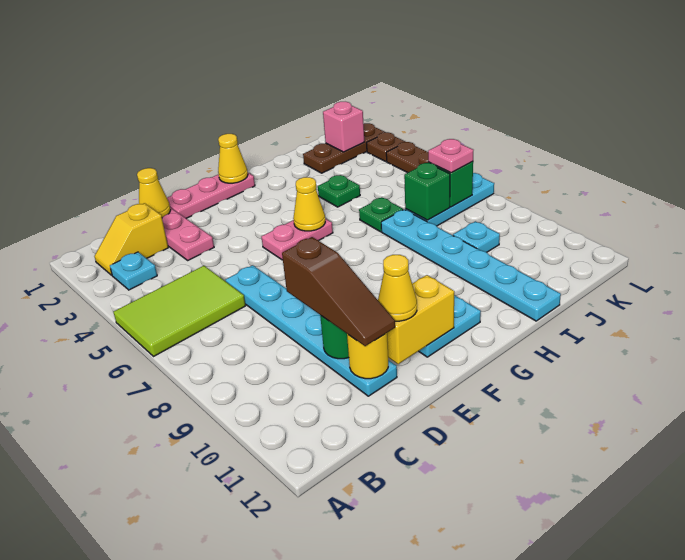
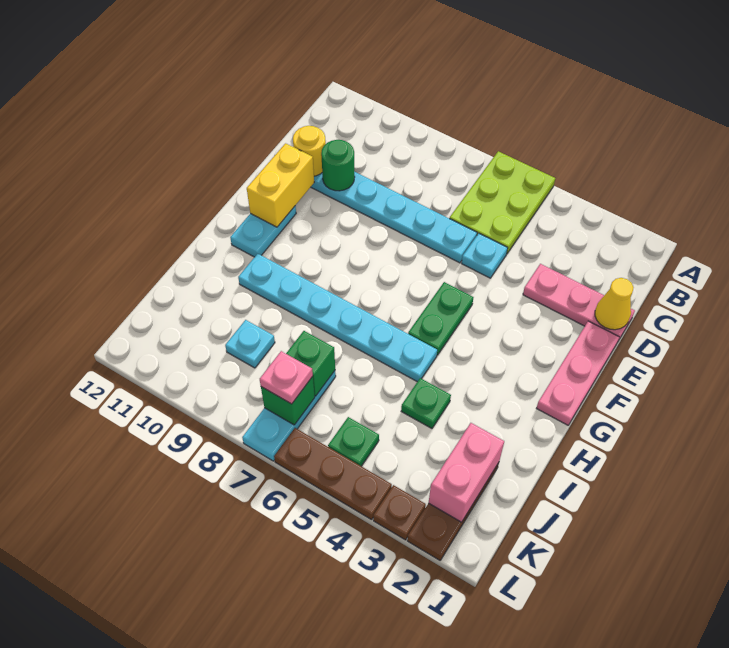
lime 2x3 tile [113,266,246,356] -> lime 2x3 plate [449,151,555,253]
yellow 1x2 slope [95,203,168,275] -> none
cyan 1x1 plate [110,252,157,290] -> cyan 1x1 plate moved to [462,234,508,278]
brown 1x3 slope [282,237,395,346] -> none
yellow 1x1 cone [378,255,417,321] -> none
pink 1x2 plate [261,219,333,260] -> green 1x2 plate [408,282,473,355]
yellow 1x1 cone [218,134,248,183] -> none
yellow 1x1 cone [293,177,325,231] -> none
green 1x1 plate [359,198,403,232] -> green 1x1 plate moved to [328,417,379,466]
cyan 1x6 plate [381,209,561,321] -> cyan 1x6 plate moved to [238,254,437,382]
pink 1x1 brick [323,102,364,152] -> pink 1x2 brick [429,423,504,522]

